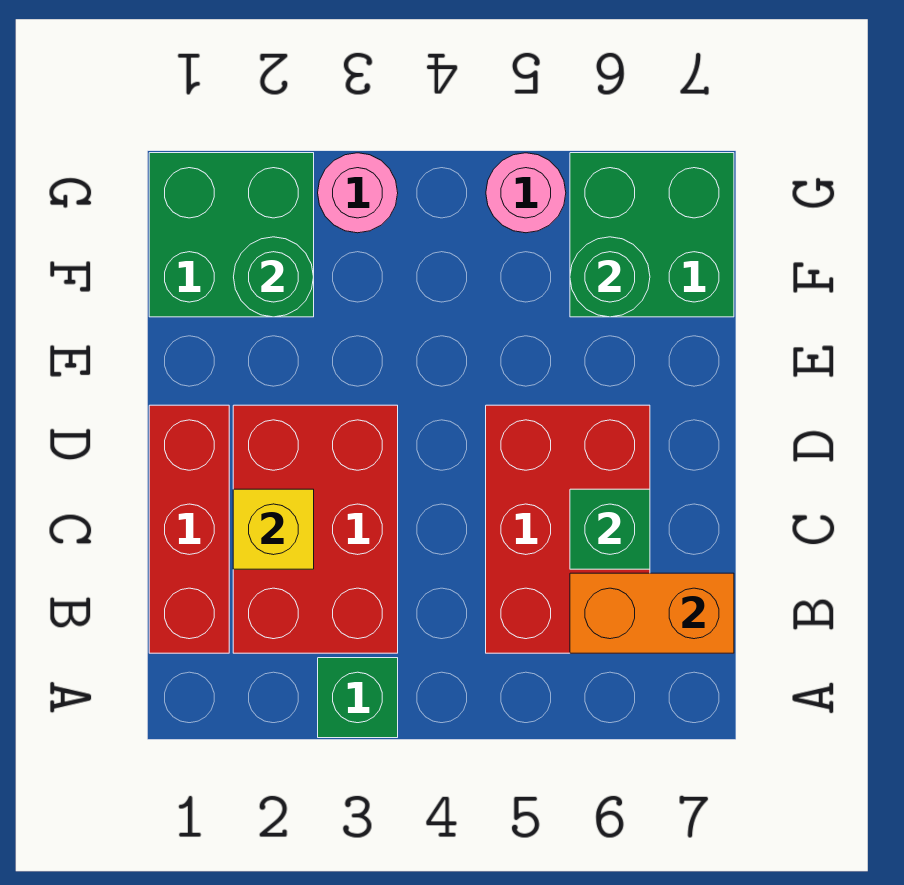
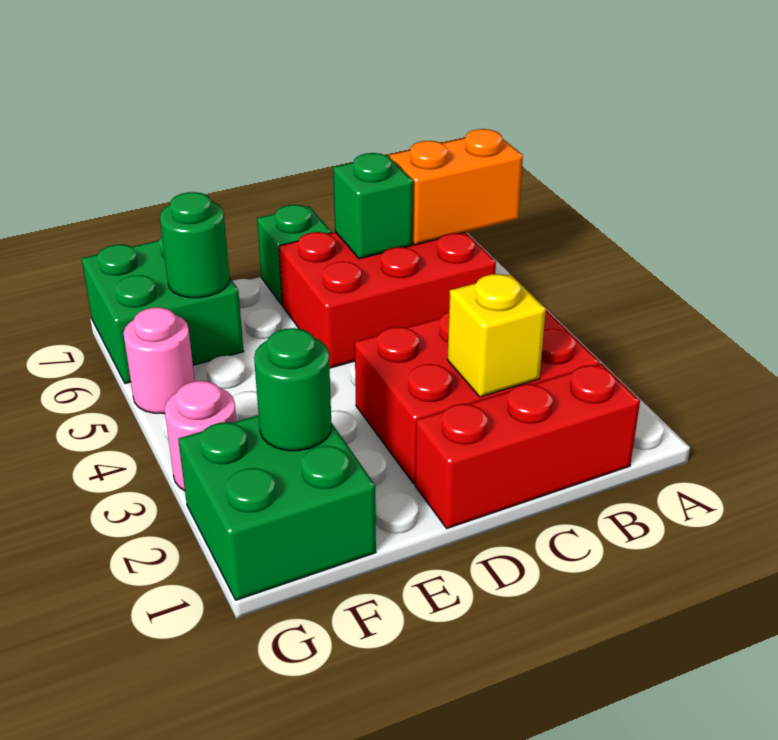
green 1x1 brick [318,658,398,738] -> green 1x1 brick moved to [257,205,331,305]
orange 1x2 brick [570,573,734,653] -> orange 1x2 brick turned to [390,129,523,245]

